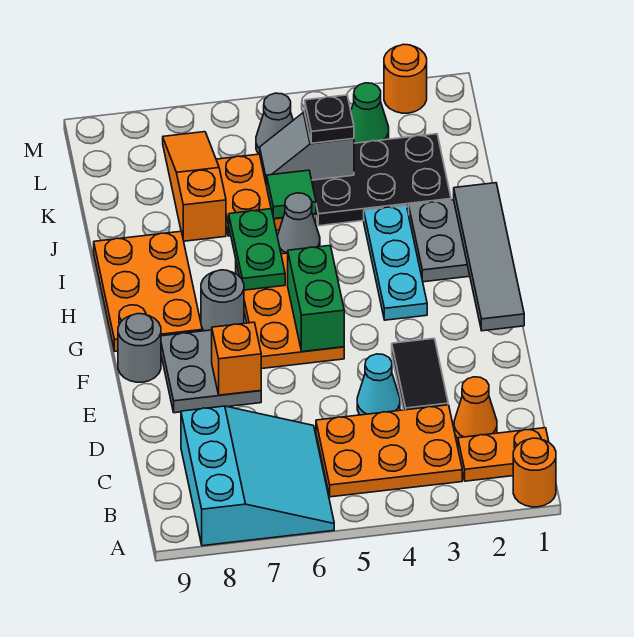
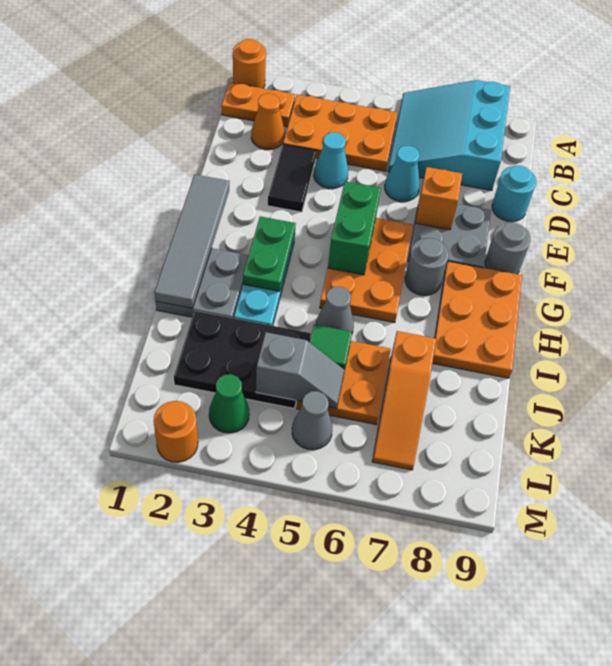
none -> cyan 1x1 cone [385,146,420,202]
none -> cyan 1x1 round brick [492,166,536,222]
green 1x2 plate [228,209,285,290] -> green 1x2 plate moved to [243,216,296,291]
black 1x1 plate [305,95,354,143] -> none

